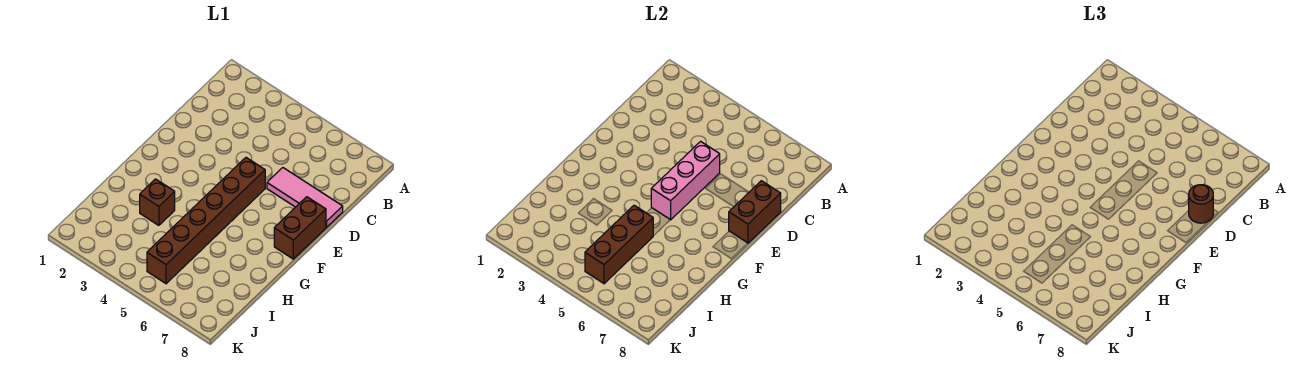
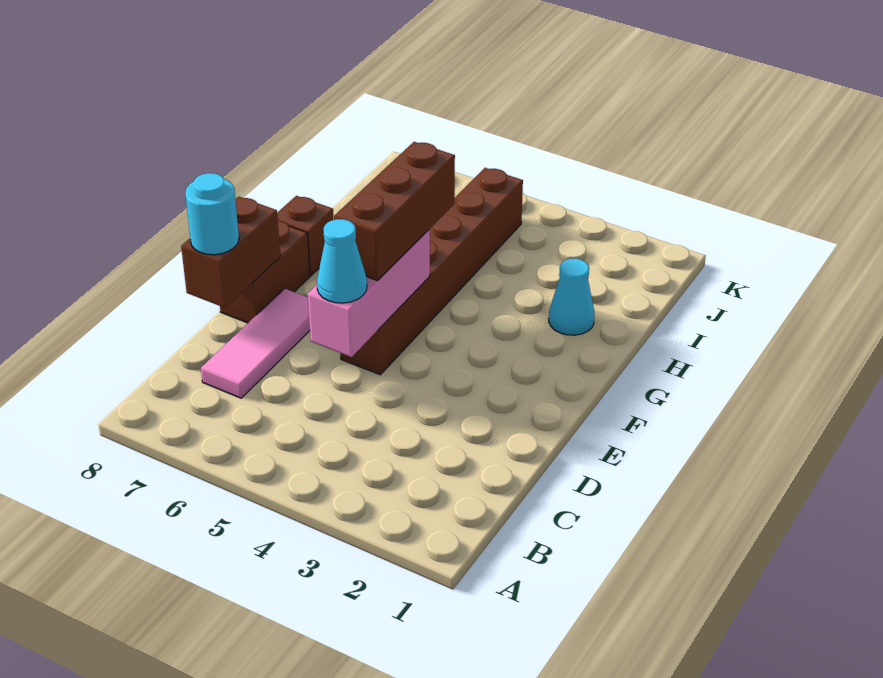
none -> cyan 1x1 cone [317,219,367,303]
pink 1x3 tile [267,168,343,227] -> pink 1x3 tile turned to [201,289,310,398]
brown 1x1 round brick [1189,185,1213,223] -> cyan 1x1 round brick [185,173,239,255]
none -> cyan 1x1 cone [549,259,594,335]
brown 1x1 brick [140,179,175,225] -> brown 1x1 brick moved to [277,196,334,276]
brown 1x3 brick [585,205,653,284] -> brown 1x3 brick moved to [334,142,455,281]

